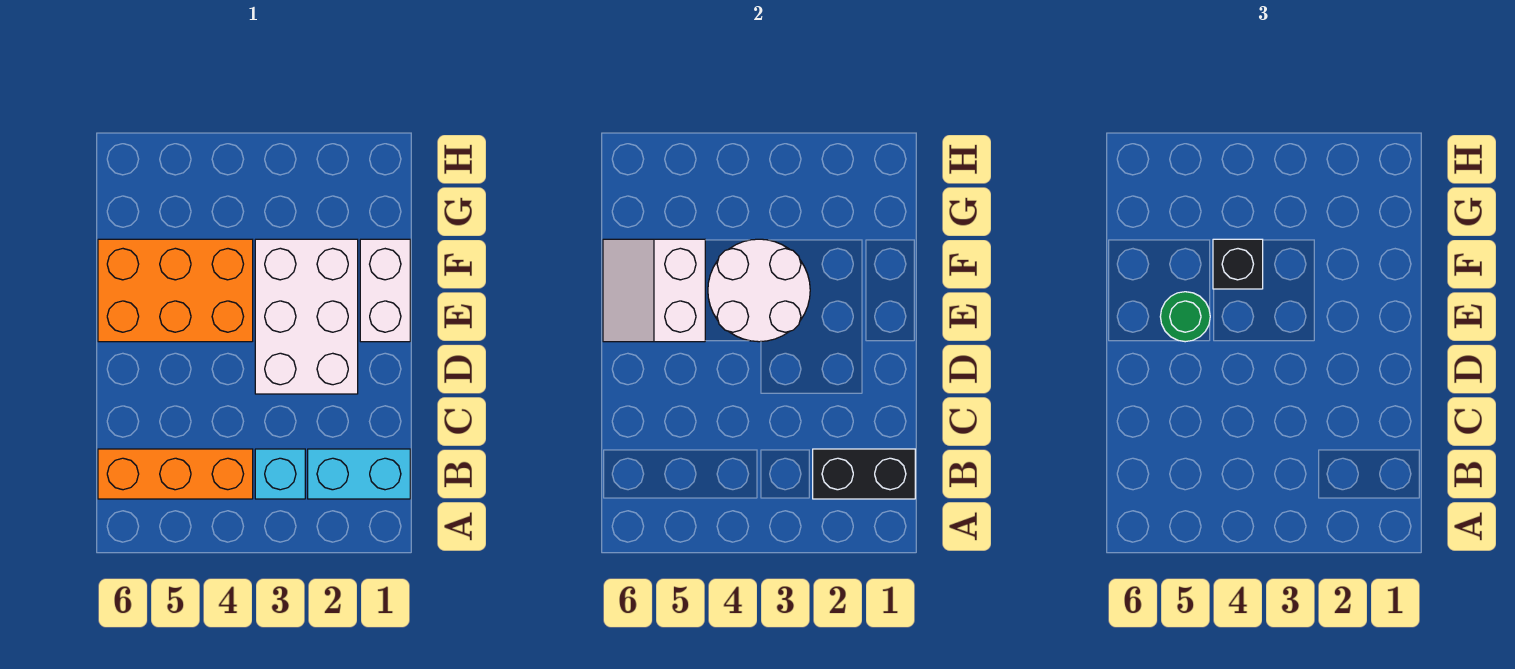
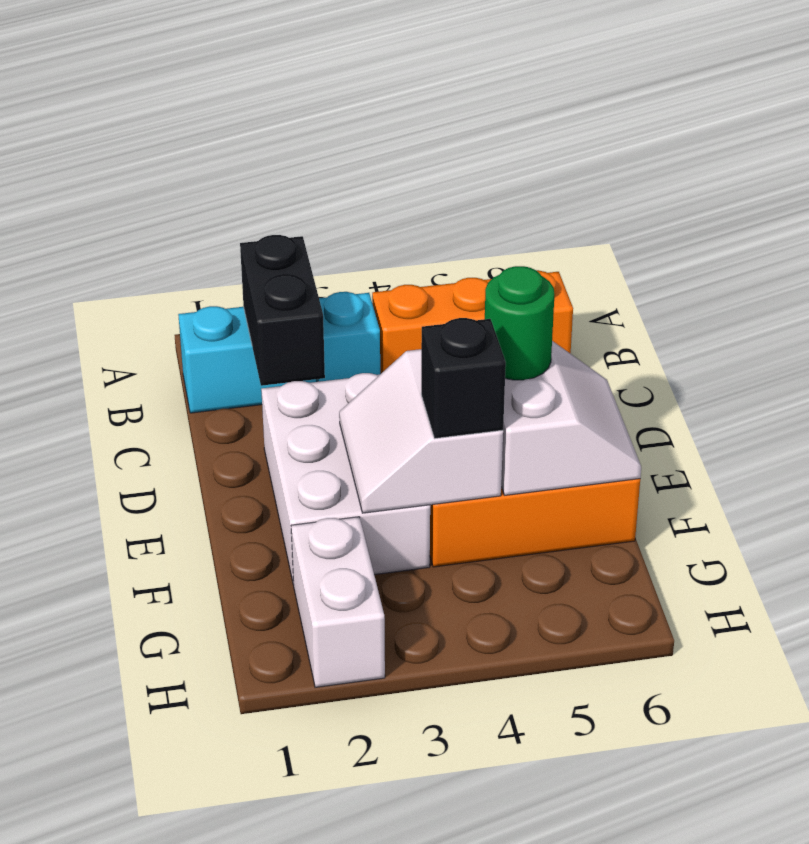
black 1x2 brick [813,449,915,499] -> black 1x2 brick turned to [240,235,325,386]
white 1x2 brick [360,239,410,342] -> white 1x2 brick moved to [291,517,385,687]
white 2x2 round brick [708,239,810,342] -> white 2x2 slope [339,349,503,513]

